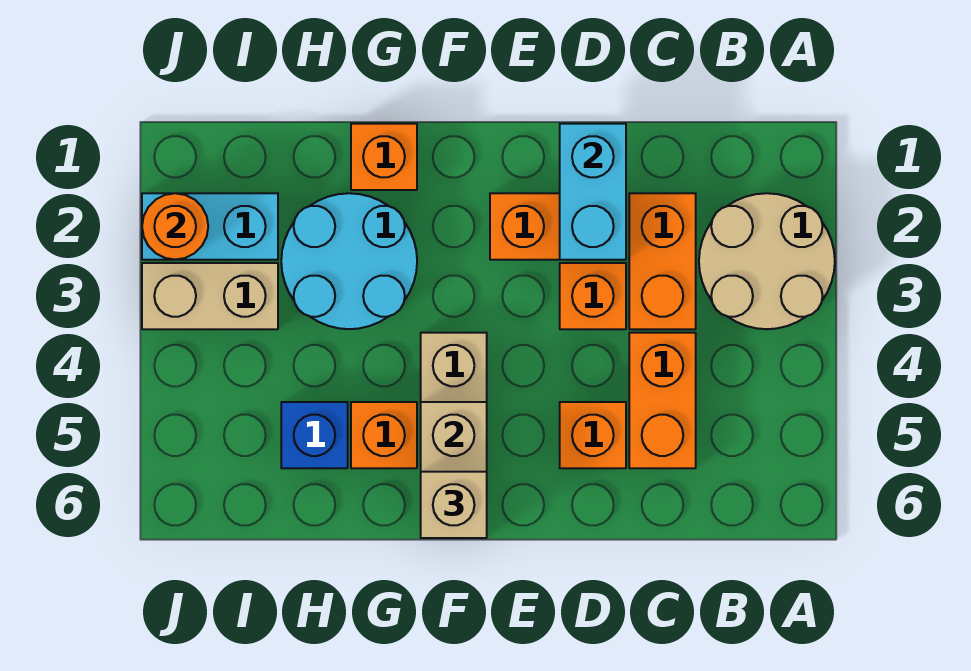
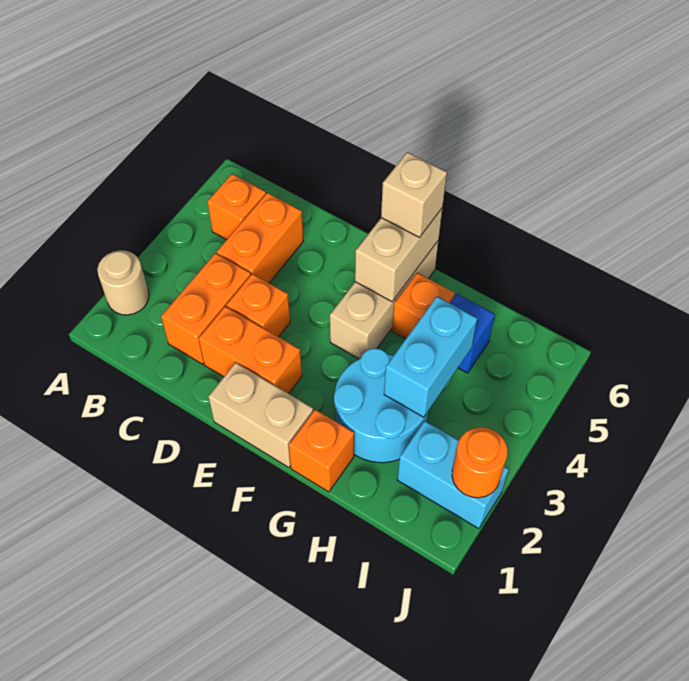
tan 2x2 round brick [699,193,835,329] -> tan 1x1 round brick [97,250,149,315]
cyan 1x2 brick [560,124,626,260] -> cyan 1x2 brick moved to [384,297,477,417]
orange 1x1 brick [560,402,626,468] -> orange 1x1 brick moved to [207,174,266,240]
tan 1x2 brick [142,263,278,329] -> tan 1x2 brick moved to [208,363,313,467]

